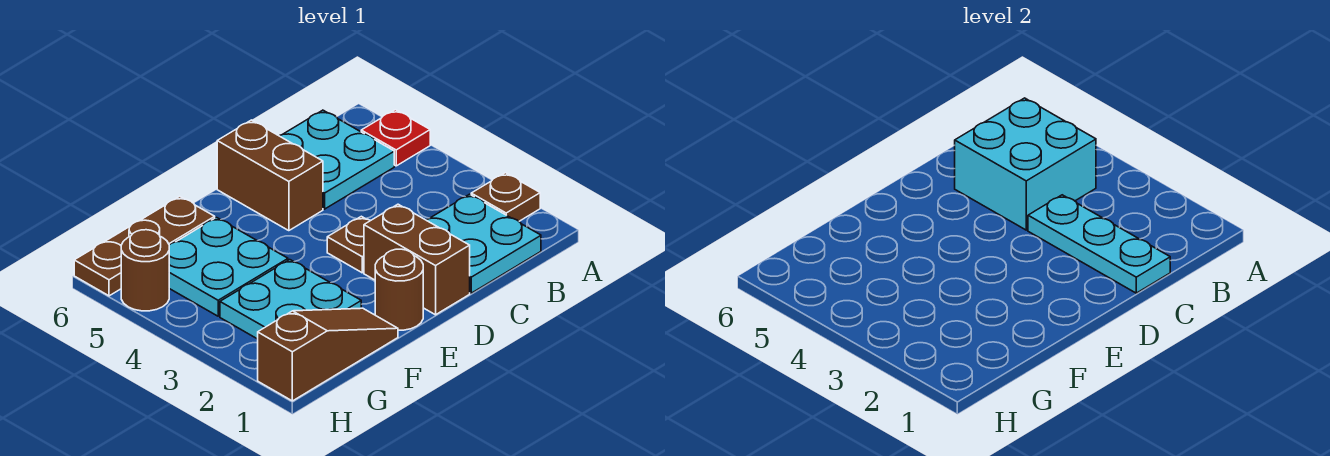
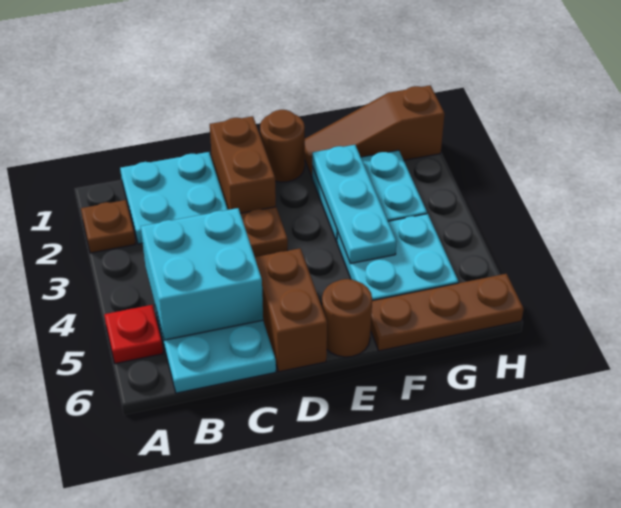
cyan 1x3 plate [1028,195,1170,293] -> cyan 1x3 plate moved to [312,145,396,264]
brown 1x1 round brick [121,230,169,311] -> brown 1x1 round brick moved to [322,279,372,357]

